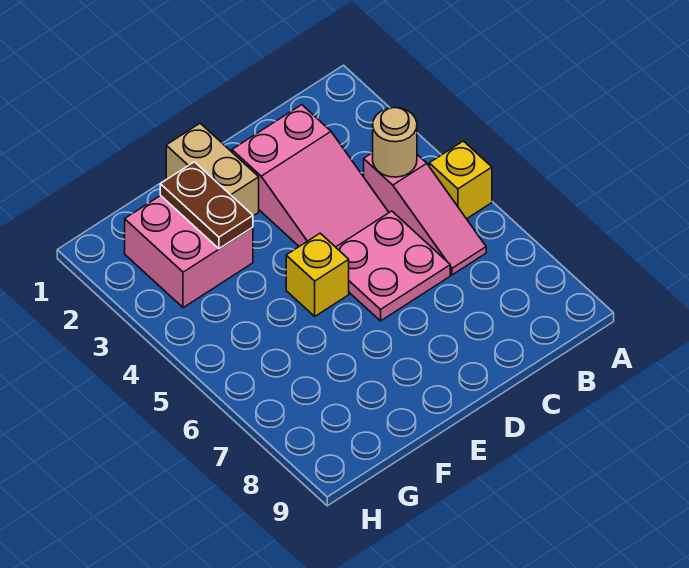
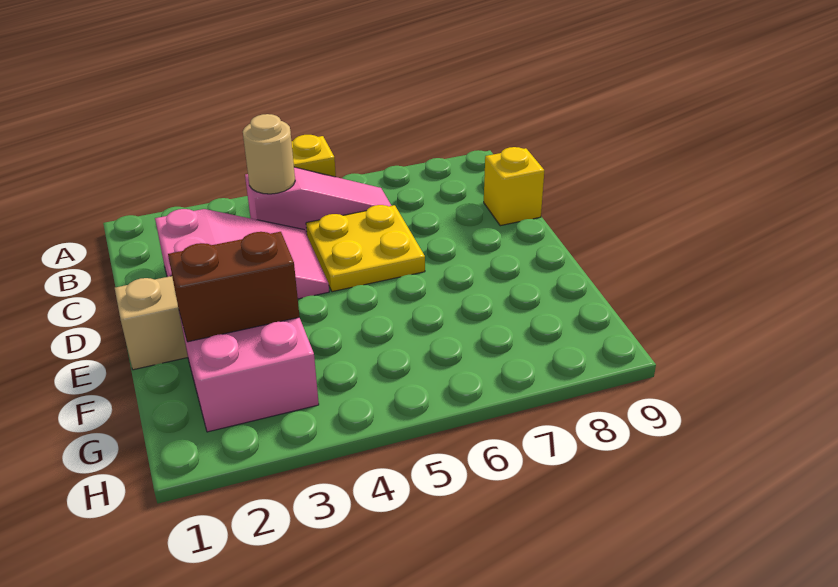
pink 2x2 plate [336,211,450,321] -> yellow 2x2 plate [306,205,425,292]
yellow 1x1 brick [286,233,349,316] -> yellow 1x1 brick moved to [484,147,544,226]
brown 1x2 plate [160,162,253,249] -> brown 1x2 brick [168,232,300,342]

